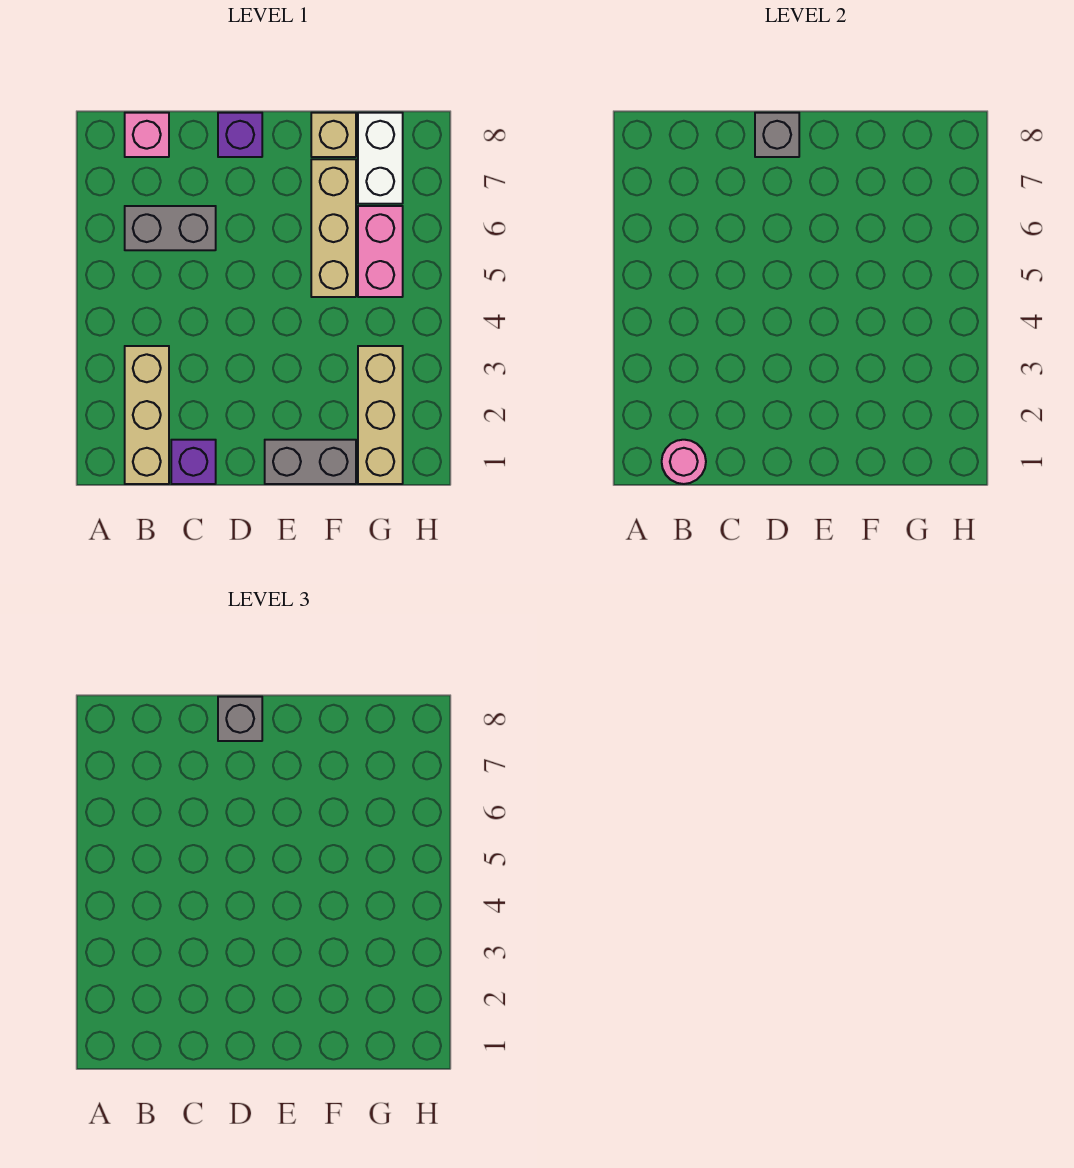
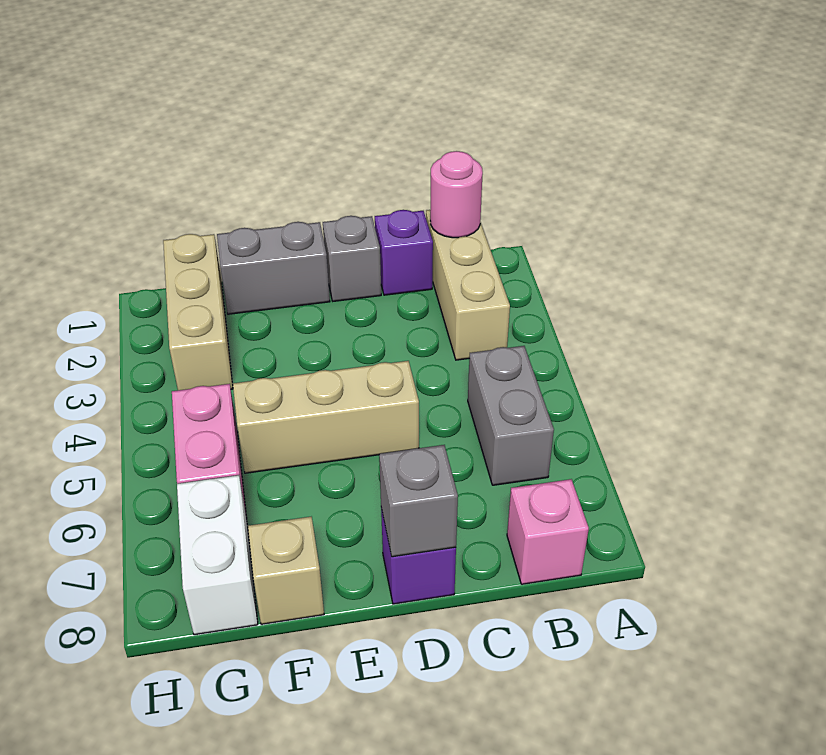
grey 1x2 brick [125,206,216,250] -> grey 1x2 brick turned to [468,346,554,485]
grey 1x1 brick [218,697,262,741] -> grey 1x1 brick moved to [323,216,381,301]
tan 1x3 brick [311,159,356,297] -> tan 1x3 brick turned to [233,361,419,473]

